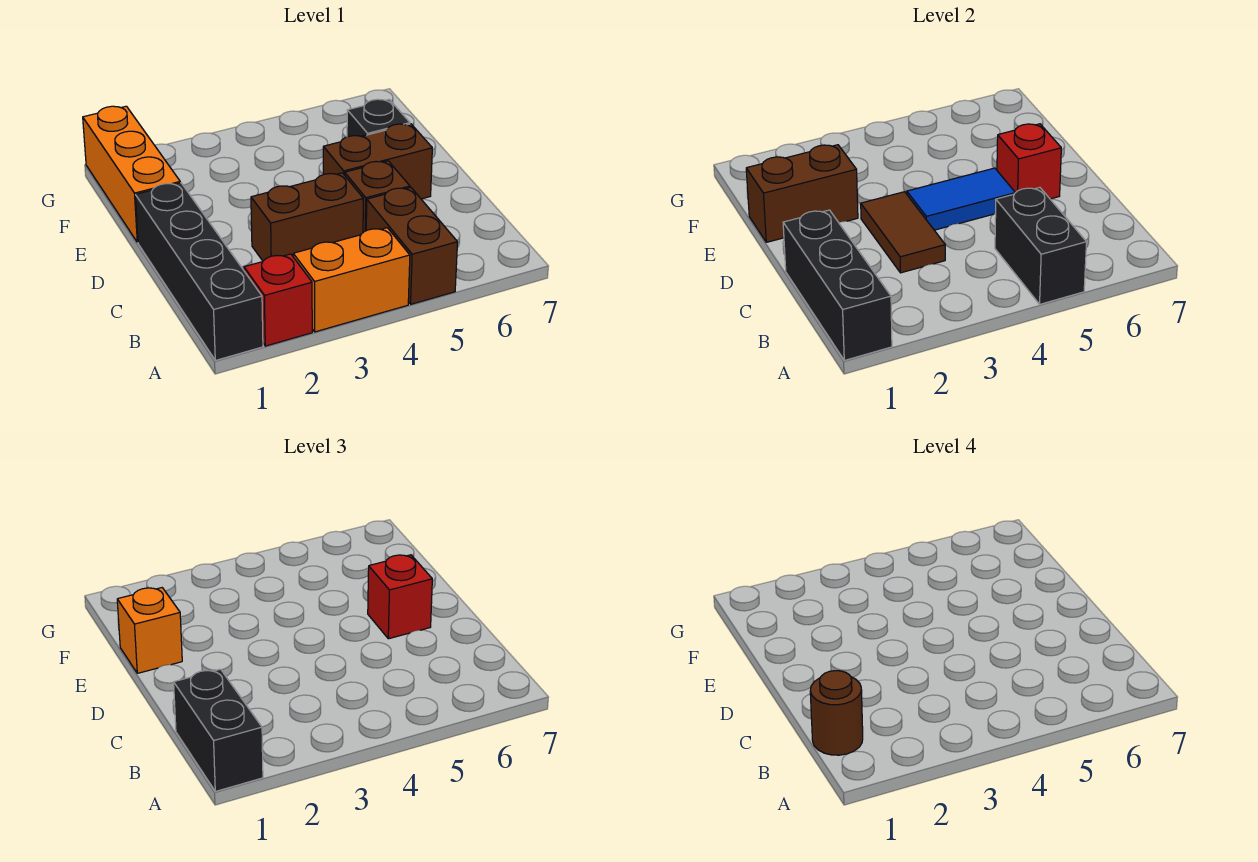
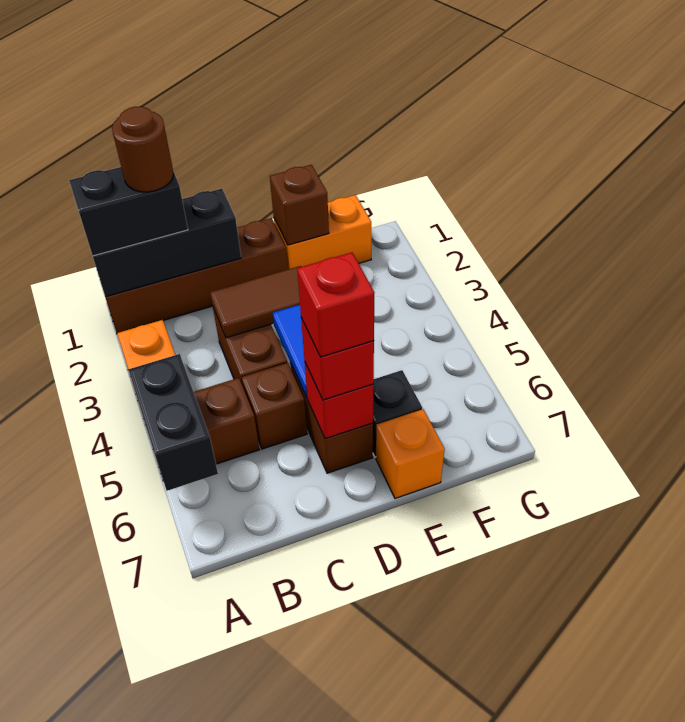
black 1x4 brick [135,183,263,360] -> brown 1x4 brick [106,218,288,333]
red 1x1 brick [244,254,312,346] -> red 1x1 brick moved to [297,253,375,357]
black 1x2 brick [995,187,1087,304] -> black 1x2 brick turned to [129,354,218,491]
orange 1x3 brick [83,106,180,242] -> orange 1x2 brick [274,195,371,269]
brown 1x2 brick [746,145,858,242] -> brown 1x1 brick [270,165,329,245]
orange 1x1 brick [117,588,182,673] -> orange 1x1 brick moved to [376,409,445,498]

